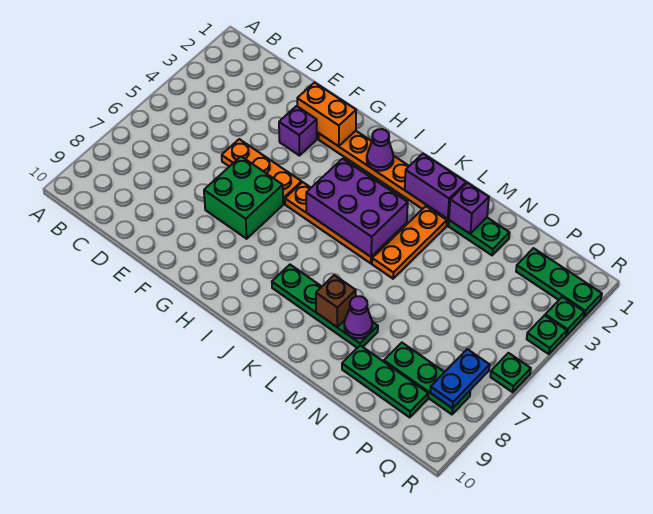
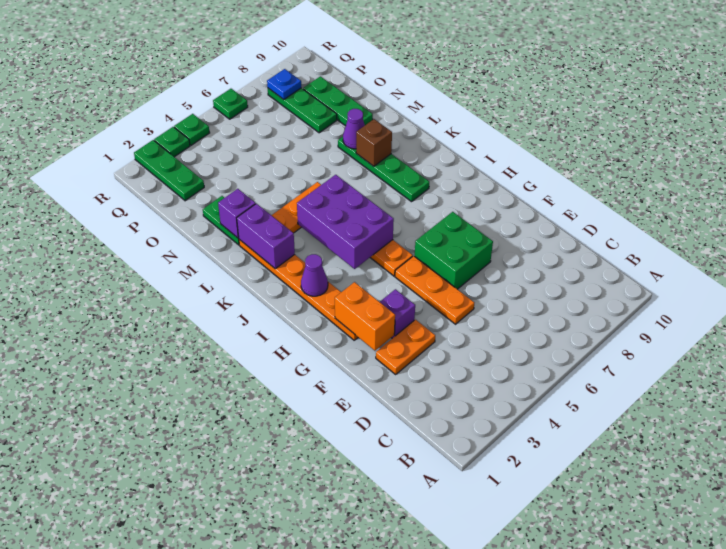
none -> orange 1x2 plate [376,320,435,374]
blue 1x2 plate [430,349,490,408] -> blue 1x1 plate [267,69,301,100]

